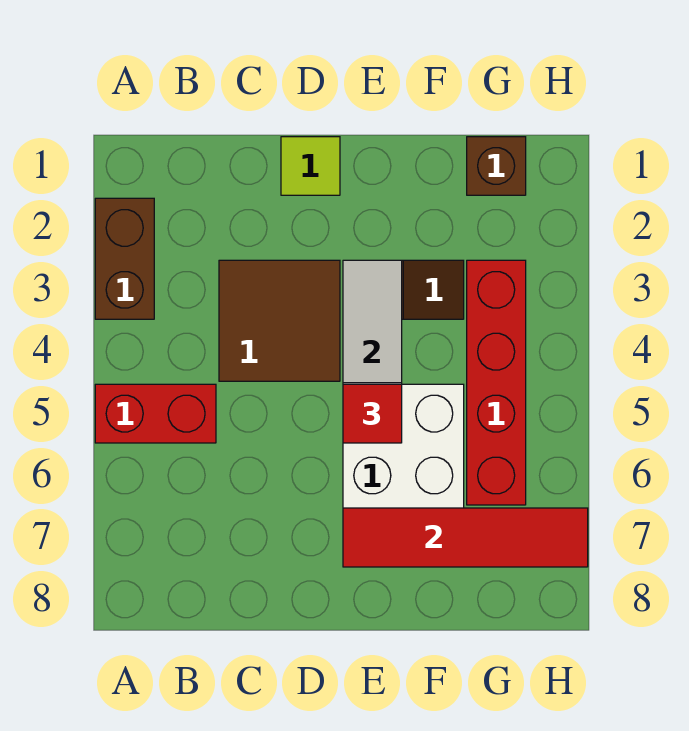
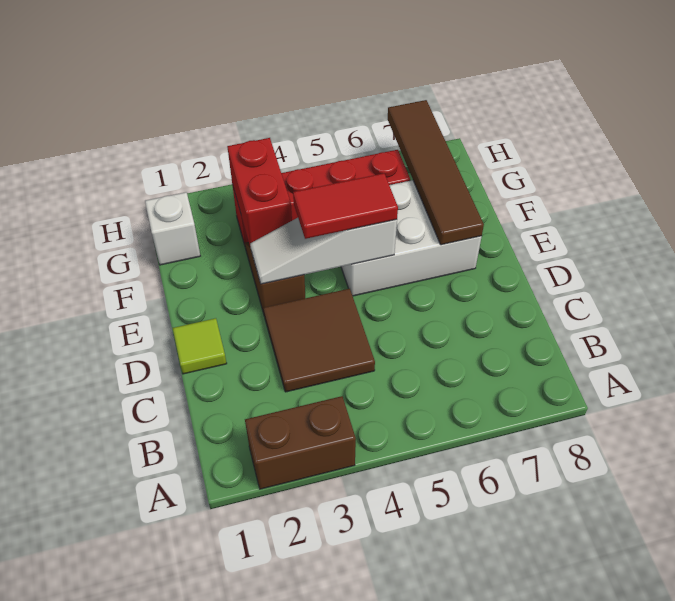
red 1x2 brick [95,384,216,443] -> red 1x2 brick moved to [227,138,292,248]
red 1x1 tile [343,384,402,443] -> red 1x2 tile [293,173,398,239]
red 1x4 tile [343,508,588,567] -> brown 1x4 tile [388,100,484,245]
brown 1x1 brick [467,137,526,195] -> white 1x1 brick [145,192,200,265]

